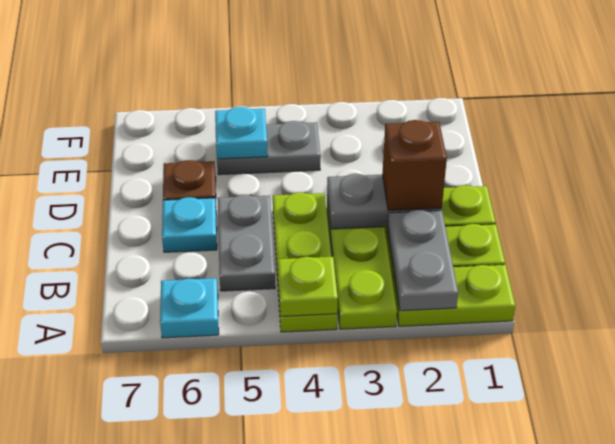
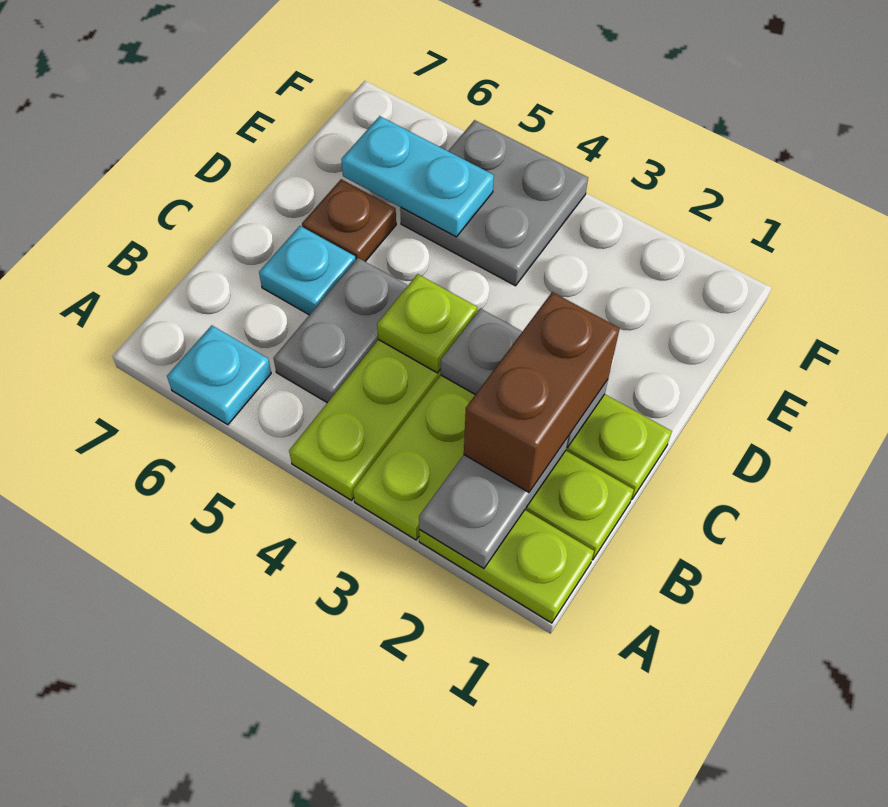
lime 1x1 plate [277,257,338,316] -> lime 1x1 plate moved to [377,274,477,373]
brown 1x1 brick [382,120,447,210] -> brown 1x2 brick [464,292,620,492]
grey 1x2 plate [217,121,321,175] -> grey 2x2 plate [400,120,588,286]
cyan 1x1 plate [215,107,268,159] -> cyan 1x2 plate [341,116,494,237]

